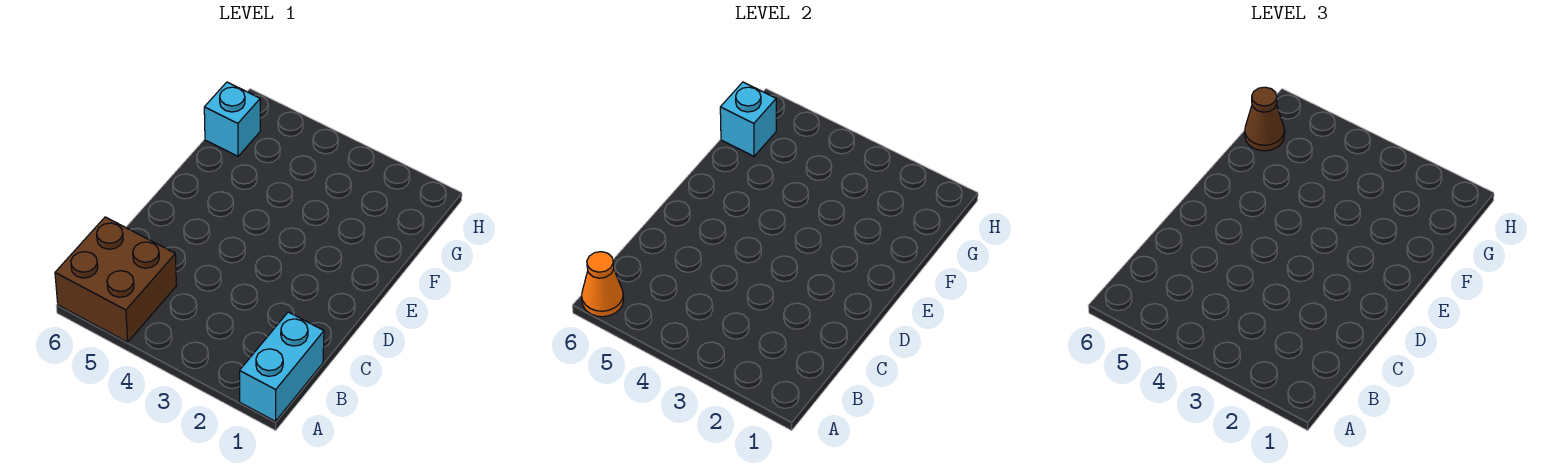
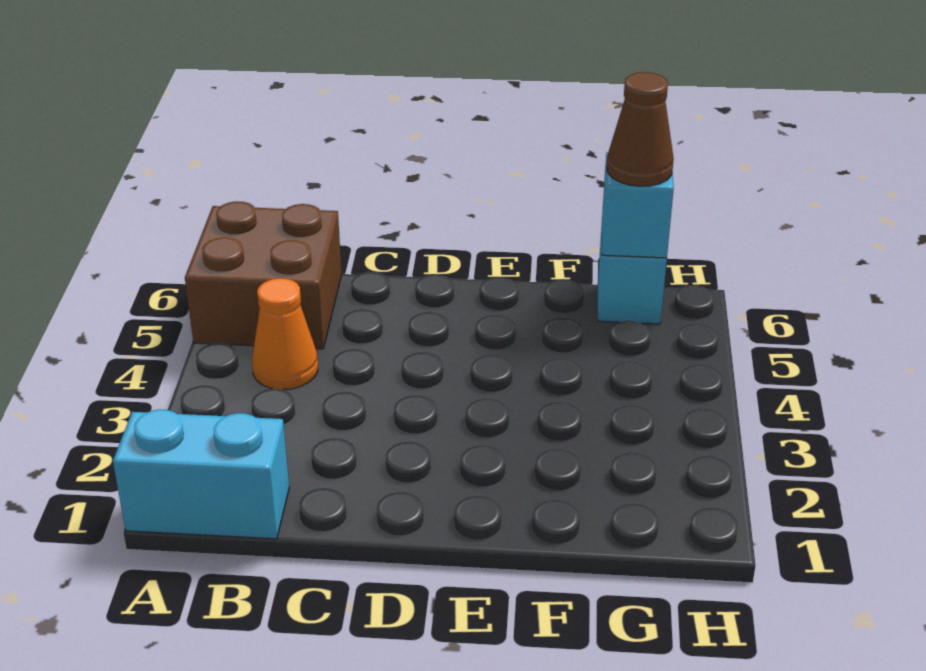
orange 1x1 cone [582,252,624,317] -> orange 1x1 cone moved to [252,278,318,390]

